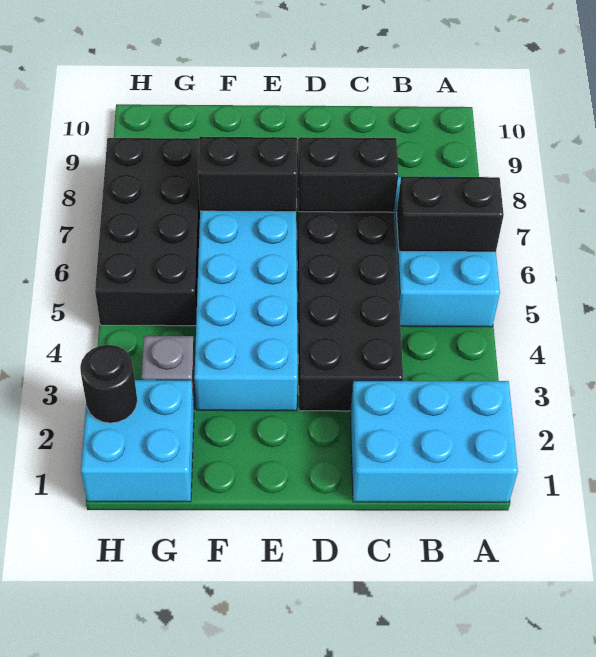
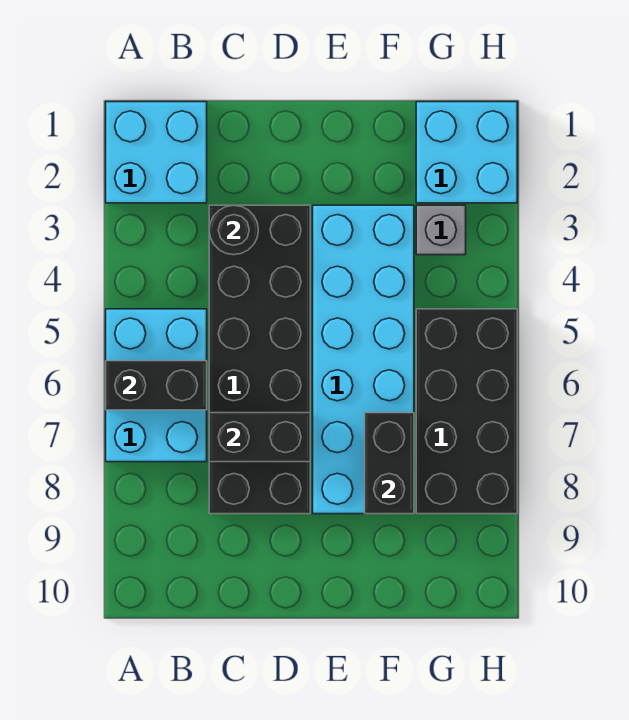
cyan 2x3 brick [350,381,518,502] -> cyan 2x2 brick [106,102,207,203]
black 1x2 brick [198,137,297,212] -> black 1x2 brick turned to [365,413,414,514]
black 1x1 round brick [80,345,137,423] -> black 1x1 round brick moved to [209,205,258,255]

